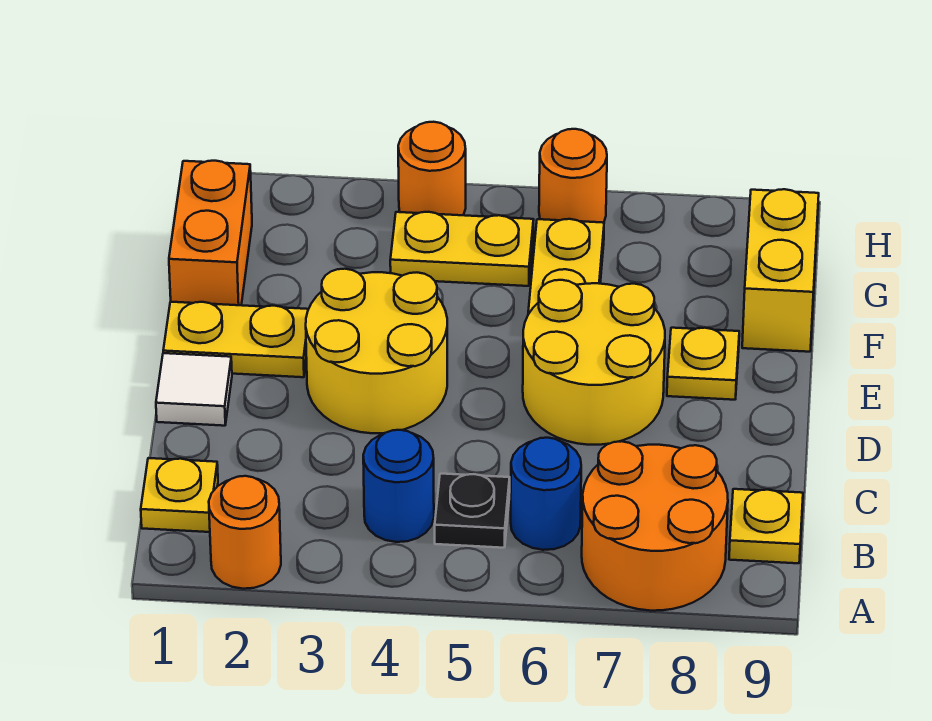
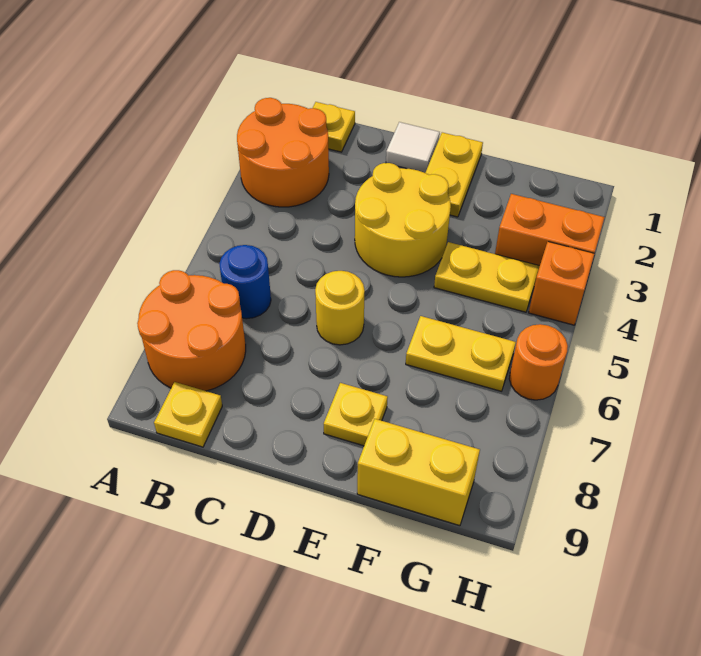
orange 1x1 round brick [209,476,281,589] -> orange 2x2 round brick [237,98,329,207]
blue 1x1 round brick [363,430,434,542] -> none
black 1x1 plate [435,474,510,548] -> none
yellow 2x2 round brick [523,280,665,445] -> yellow 1x1 round brick [315,271,365,345]
orange 1x2 brick [169,161,252,305] -> orange 1x2 brick moved to [495,194,605,266]
yellow 1x2 plate [390,212,534,286] -> yellow 1x2 plate turned to [434,242,540,312]
orange 1x1 round brick [398,122,466,215] -> orange 1x1 brick [529,242,594,325]

